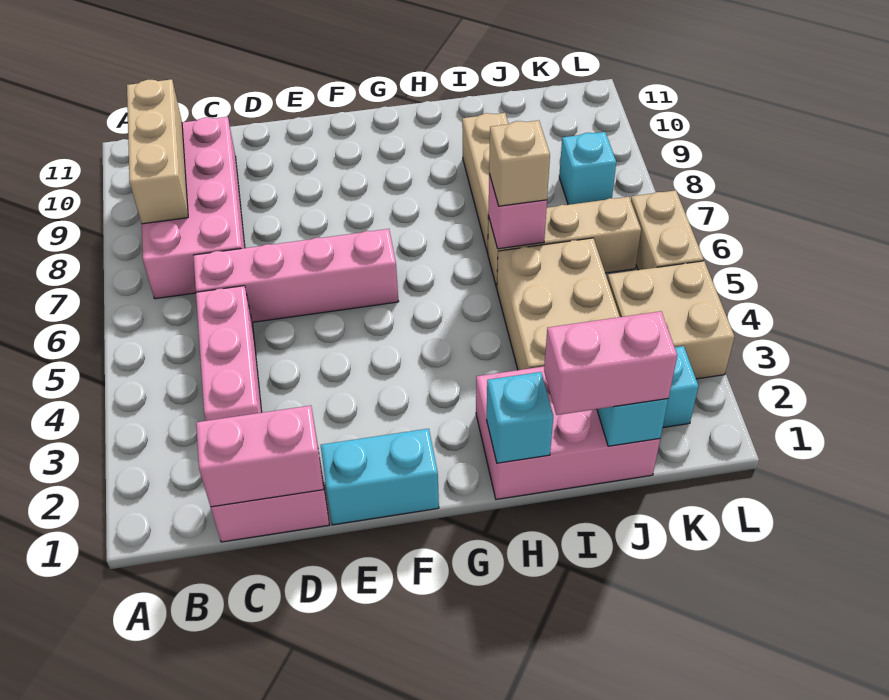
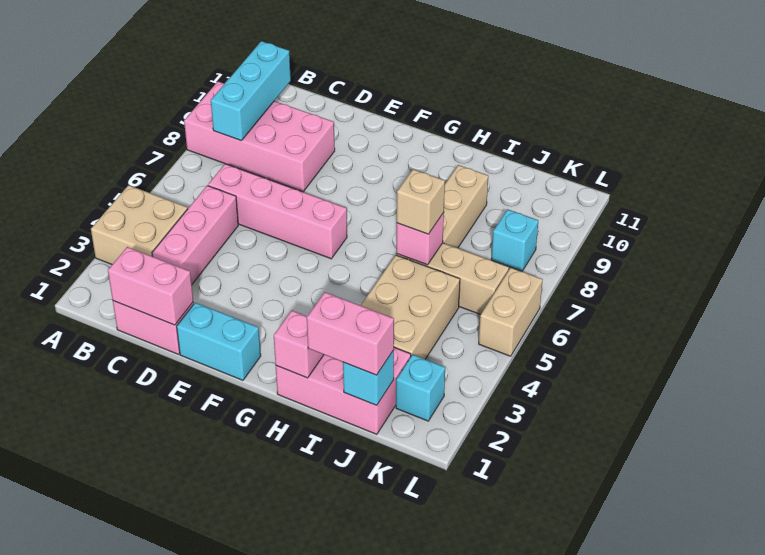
pink 2x4 brick [142,117,245,299] -> pink 2x4 brick turned to [184,82,335,192]
tan 1x3 brick [127,79,188,224] -> cyan 1x3 brick [211,41,291,141]
cyan 1x1 brick [487,372,553,463] -> pink 1x1 brick [274,311,324,378]
tan 2x2 brick [607,261,734,379] -> tan 2x2 brick moved to [91,185,188,264]

